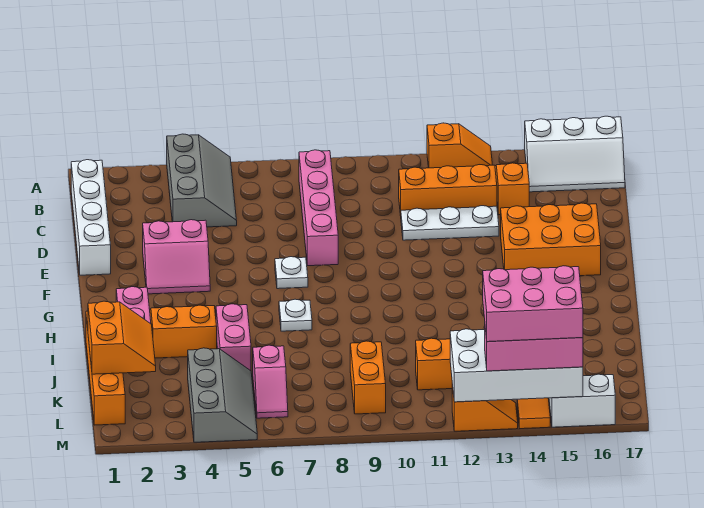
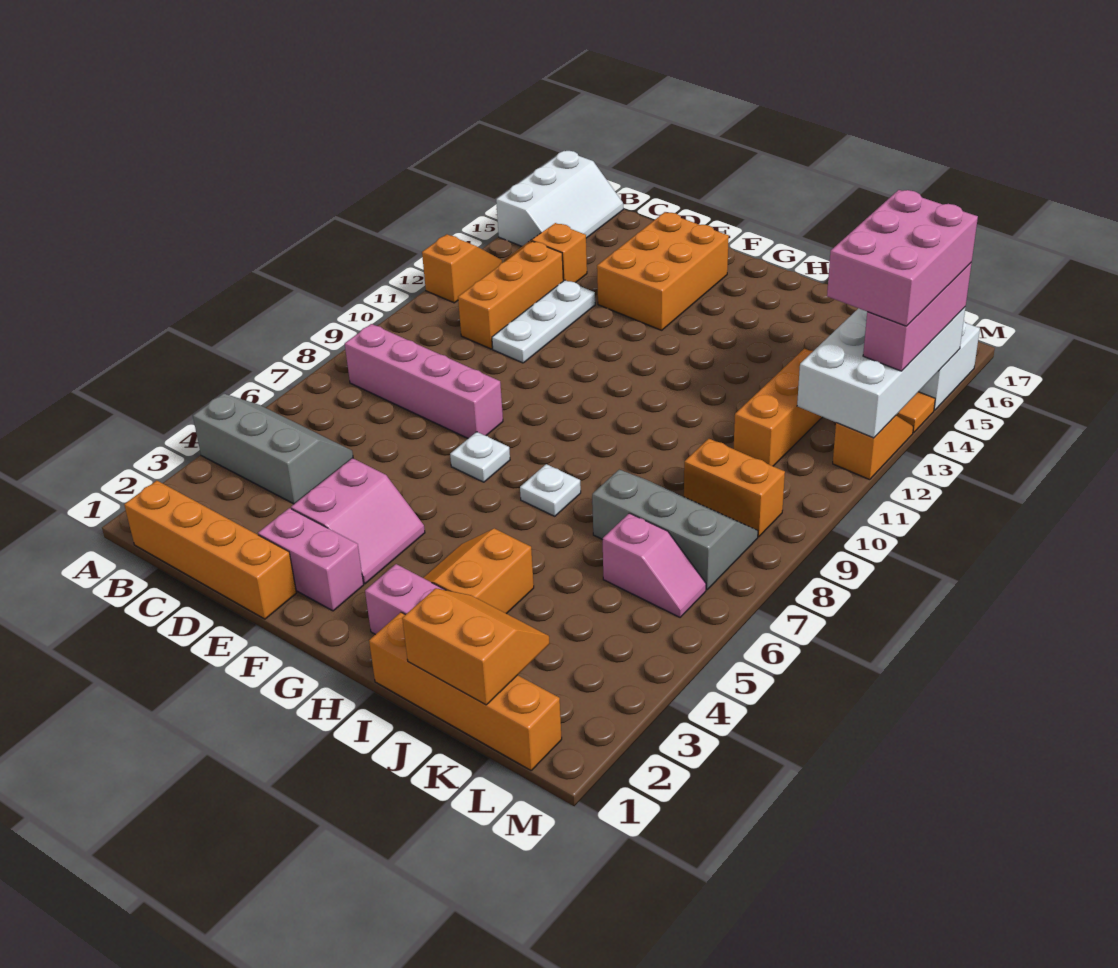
white 1x4 brick [71,160,111,275] -> orange 1x4 brick [124,481,297,619]
pink 1x2 brick [216,304,251,371] -> pink 1x2 brick moved to [258,508,364,611]
grey 2x3 slope [188,348,257,442] -> grey 2x3 slope moved to [592,470,758,590]

